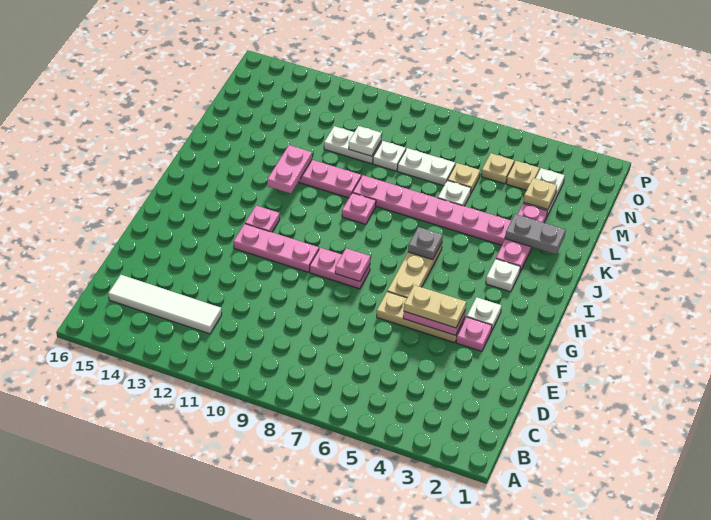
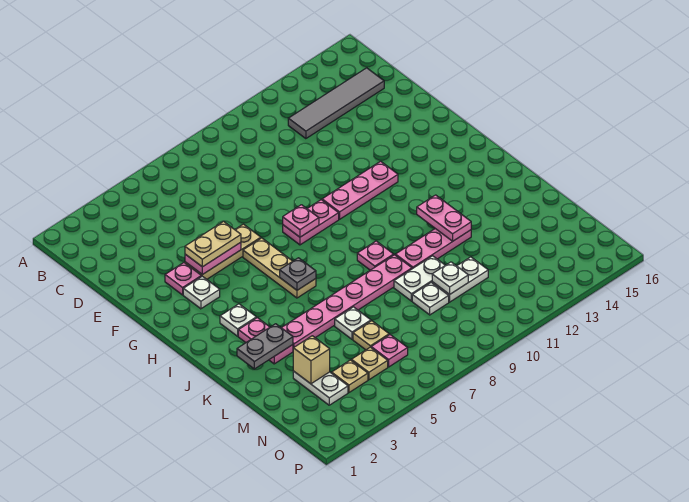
white 1x4 tile [108,275,222,334] -> grey 1x4 tile [288,68,384,139]
pink 1x1 plate [245,206,280,232] -> pink 1x1 plate moved to [371,335,408,367]
pink 1x3 plate [496,203,547,272] -> pink 1x2 plate [238,318,293,364]
tan 1x1 plate [524,178,557,210] -> tan 1x1 brick [293,336,330,384]
white 1x2 plate [397,148,455,186] -> white 1x2 plate moved to [394,256,445,301]

